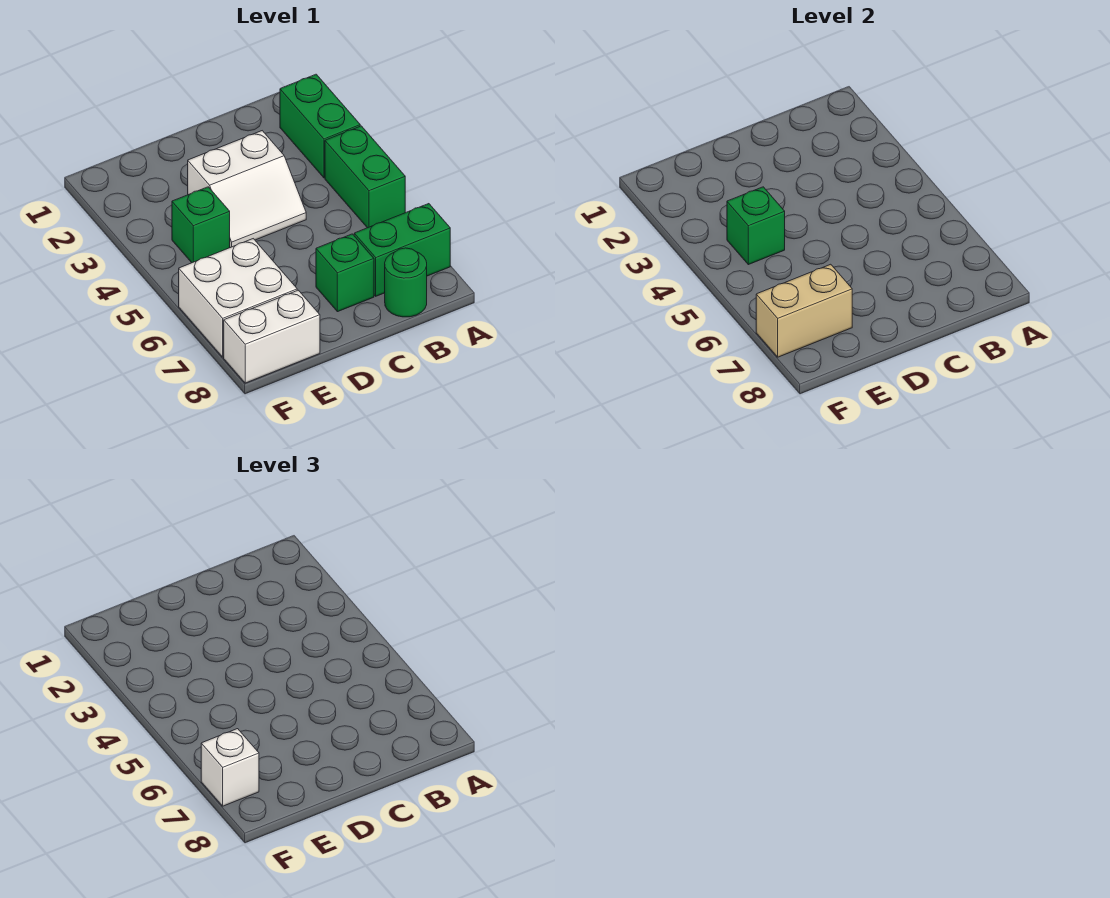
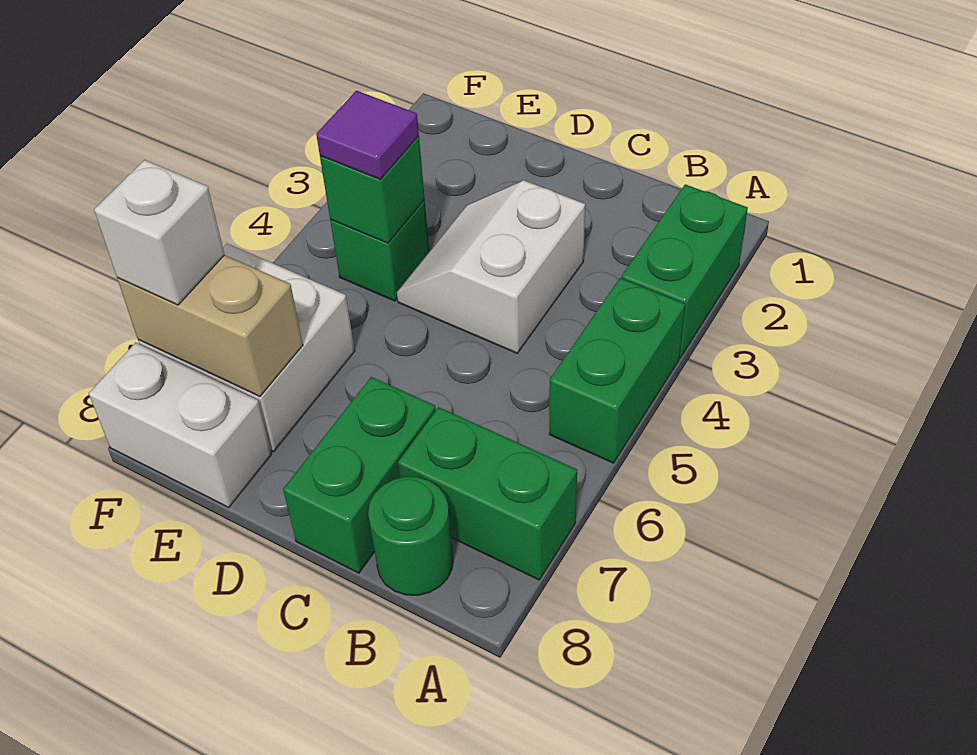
white 2x2 slope [188,131,306,248] -> white 2x2 slope turned to [397,180,585,353]
green 1x1 brick [316,234,374,312] -> green 1x2 brick [283,377,436,573]
none -> purple 1x1 tile [316,91,419,179]

